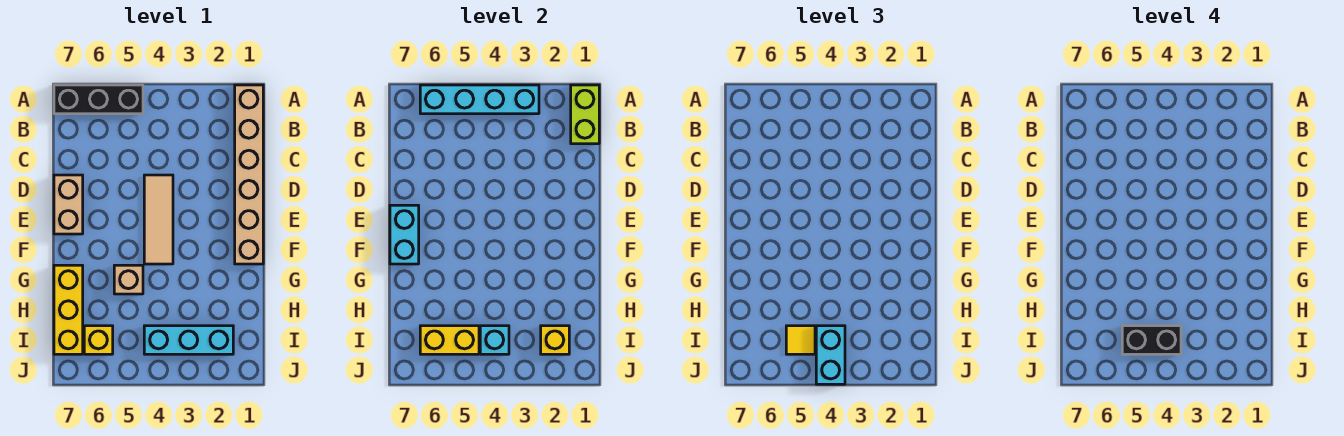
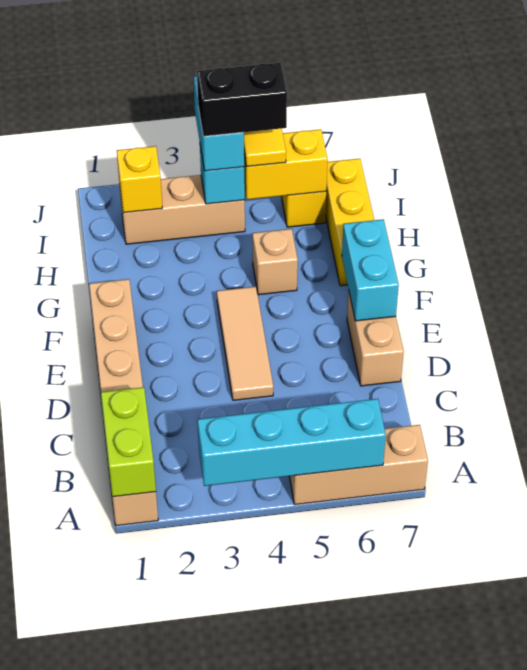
black 1x3 brick [54,85,143,114] -> tan 1x3 brick [289,425,428,505]
cyan 1x3 brick [144,326,233,354] -> tan 1x3 brick [120,175,245,244]

